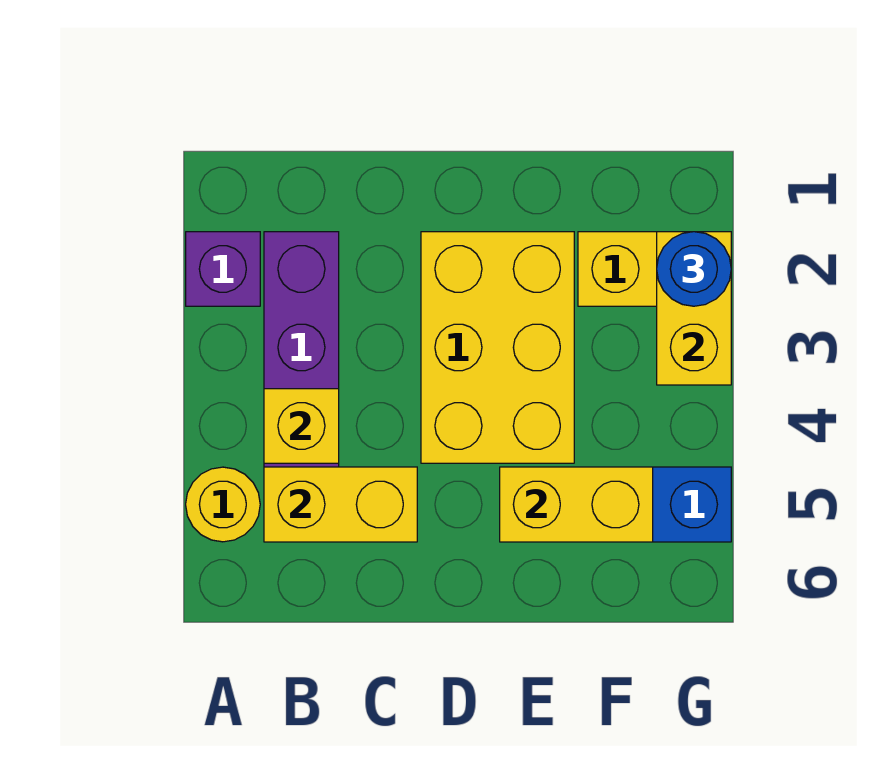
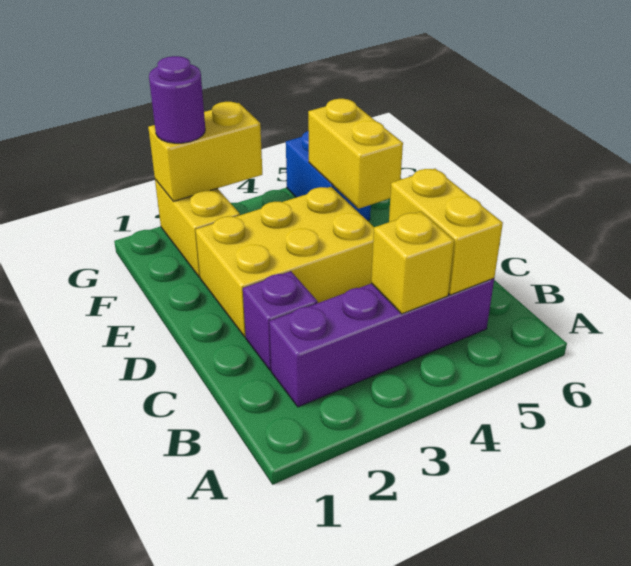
purple 1x1 brick [186,232,260,306] -> purple 1x1 brick moved to [243,271,318,371]
yellow 1x1 round brick [186,467,260,542] -> none
blue 1x1 round brick [657,232,731,306] -> purple 1x1 round brick [149,56,205,143]

